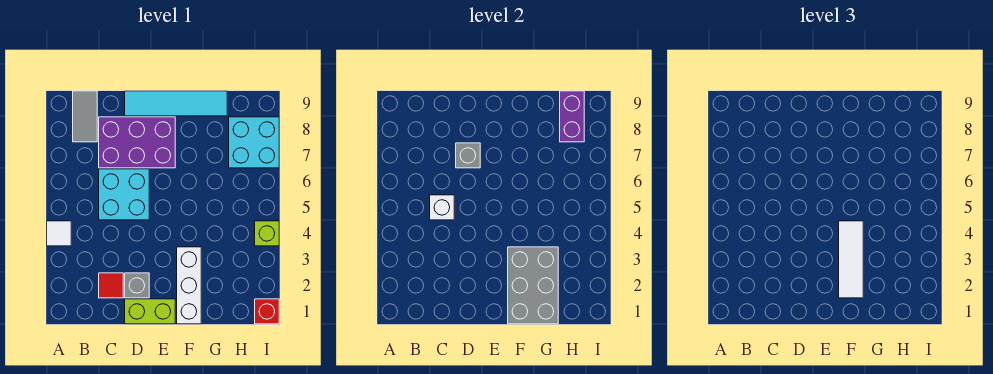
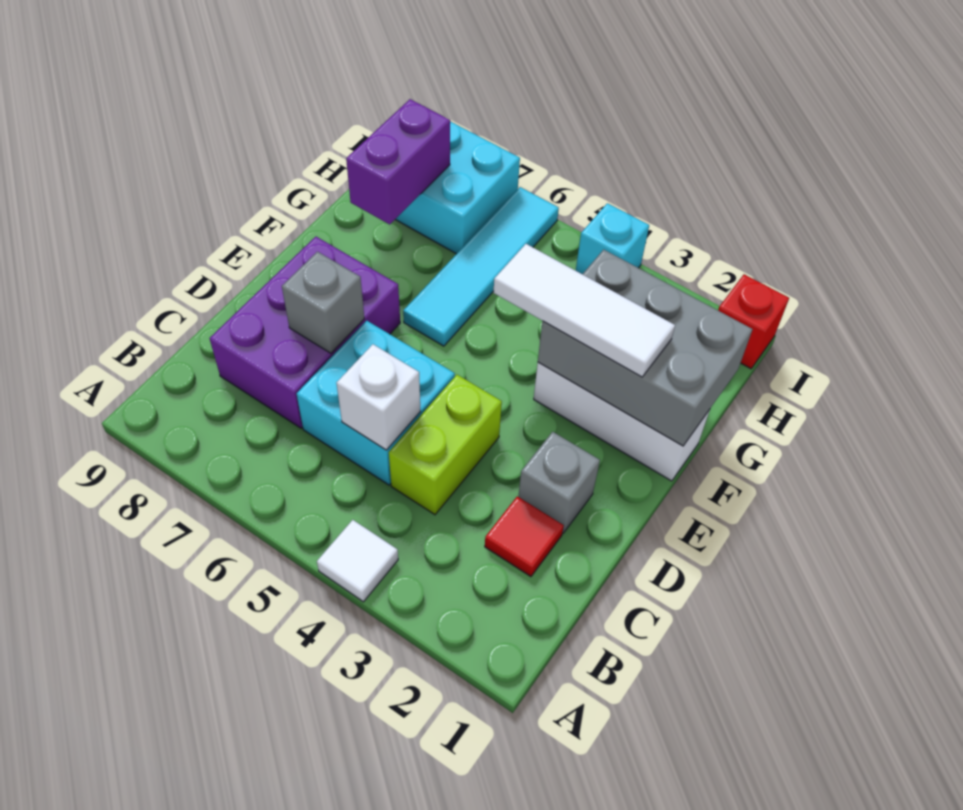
grey 1x2 tile [73,91,97,142] -> none
lime 1x2 brick [125,299,175,324] -> lime 1x2 brick moved to [389,375,502,515]
cyan 1x4 tile [125,91,227,116] -> cyan 1x4 tile moved to [403,187,559,346]
purple 1x2 brick [560,91,584,142] -> purple 1x2 brick turned to [346,99,450,224]
lime 1x1 brick [255,221,279,246] -> cyan 1x1 brick [576,203,649,274]

